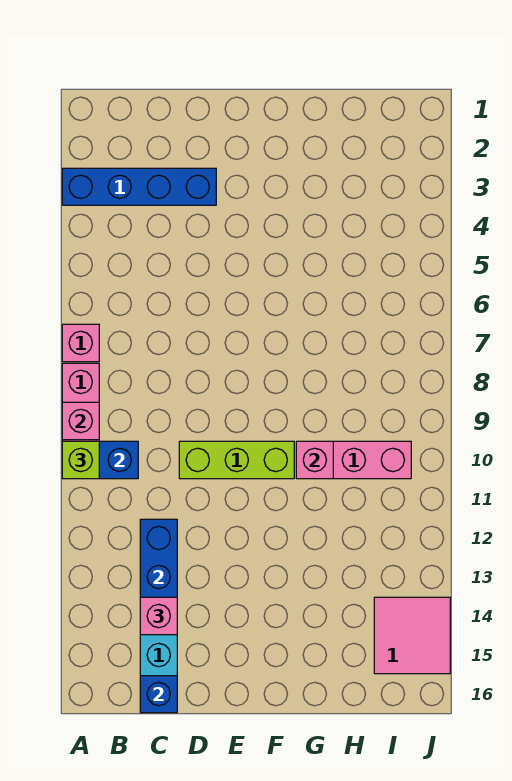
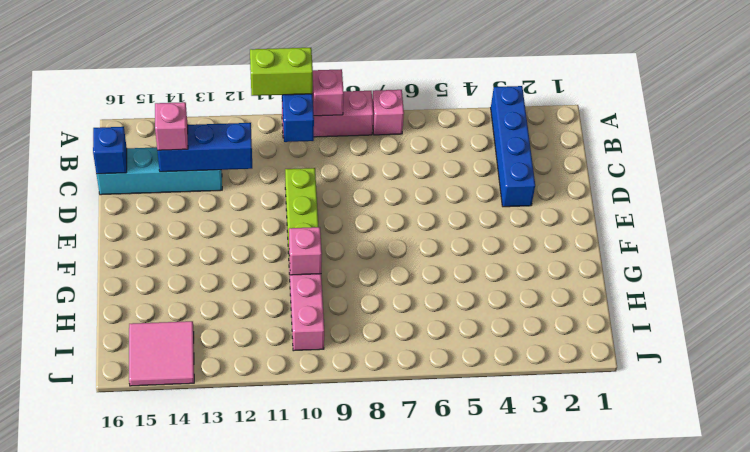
lime 1x1 brick [62,441,99,479] -> lime 1x2 brick [250,48,313,96]

